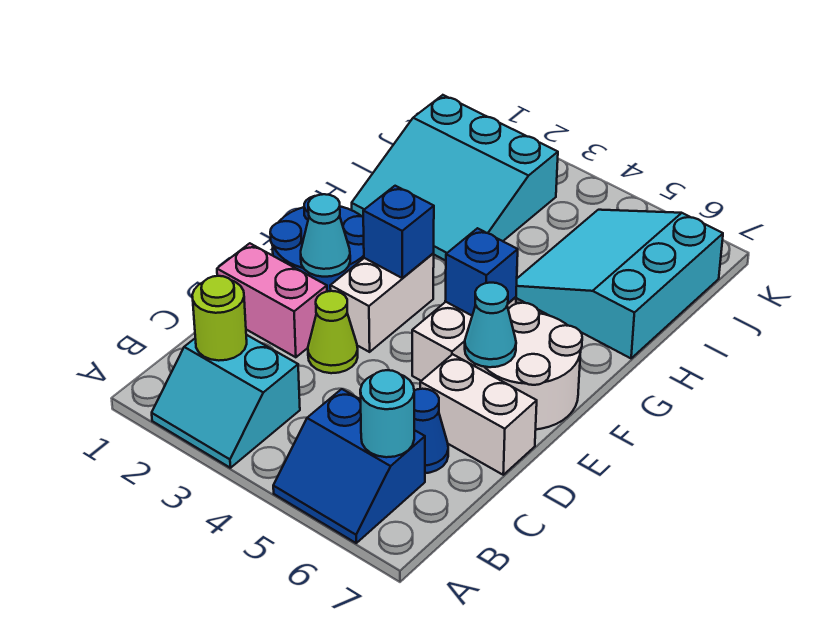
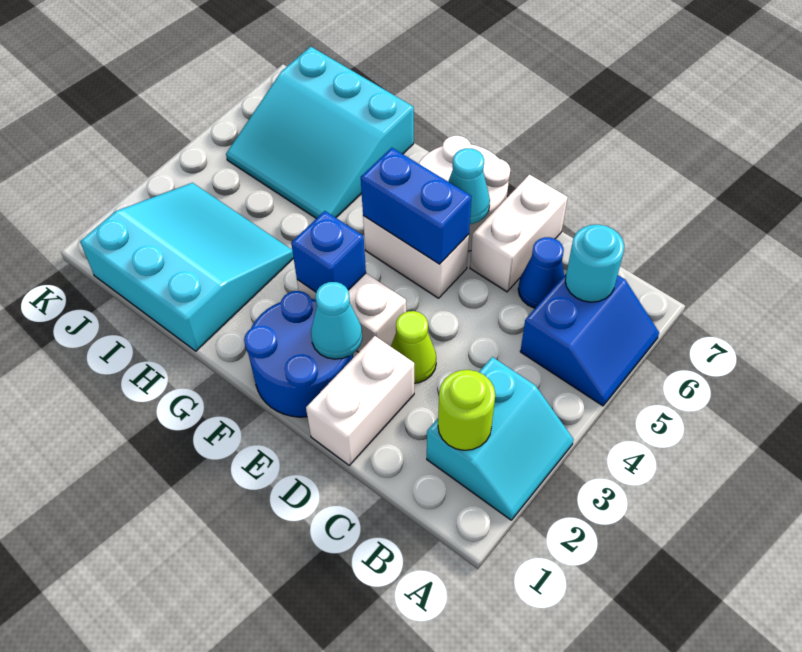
pink 1x2 brick [217,243,327,357] -> white 1x2 brick [306,336,414,465]
blue 1x1 brick [445,228,518,315] -> blue 1x2 brick [361,148,472,264]
cyan 3x3 slope [352,95,558,261] -> cyan 3x3 slope turned to [80,183,293,351]

